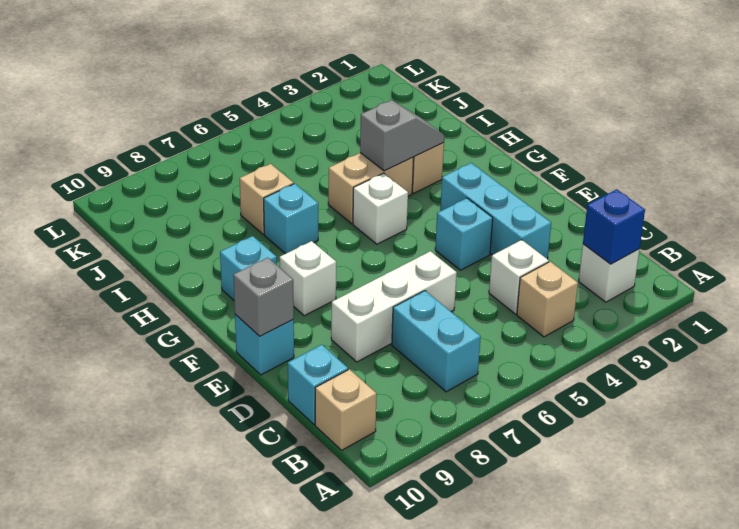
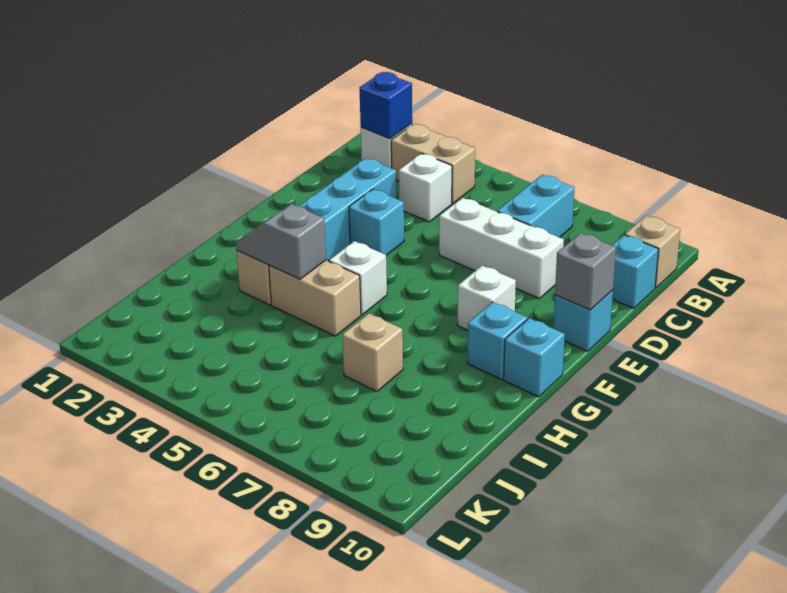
tan 1x1 brick [517,262,578,337] -> tan 1x2 brick [391,124,475,204]
cyan 1x1 brick [264,184,318,254] -> cyan 1x1 brick moved to [504,318,565,397]

